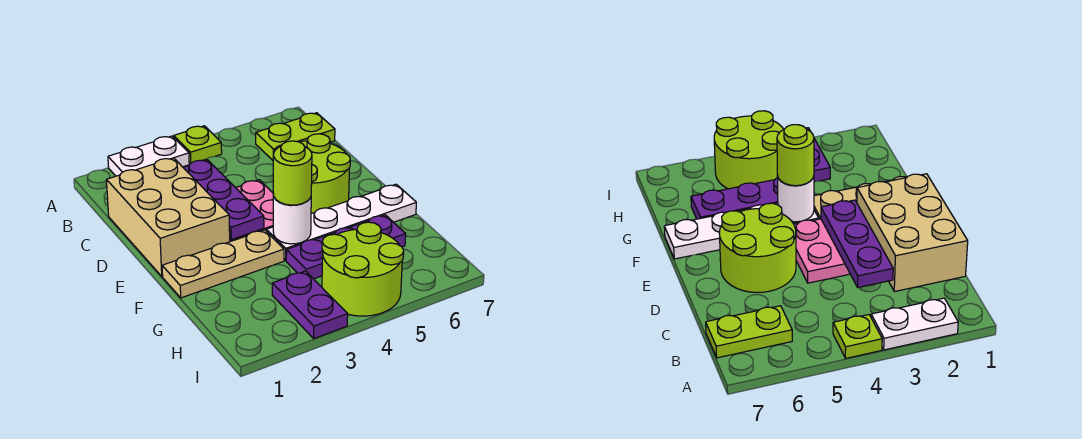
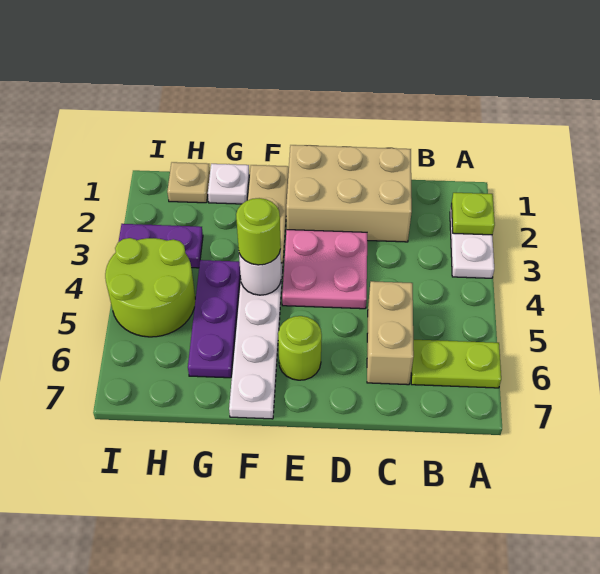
lime 1x1 plate [174,126,222,164] -> lime 1x1 plate moved to [452,193,495,235]
lime 1x2 plate [256,113,335,160] -> lime 1x2 plate turned to [411,340,501,388]
purple 1x3 plate [183,160,264,239] -> none
none -> tan 1x2 brick [367,281,414,385]
lime 2x2 round brick [274,134,350,214] -> lime 1x1 round brick [278,316,322,380]
none -> white 1x1 plate [208,164,249,204]
none -> tan 1x1 plate [167,162,210,203]

